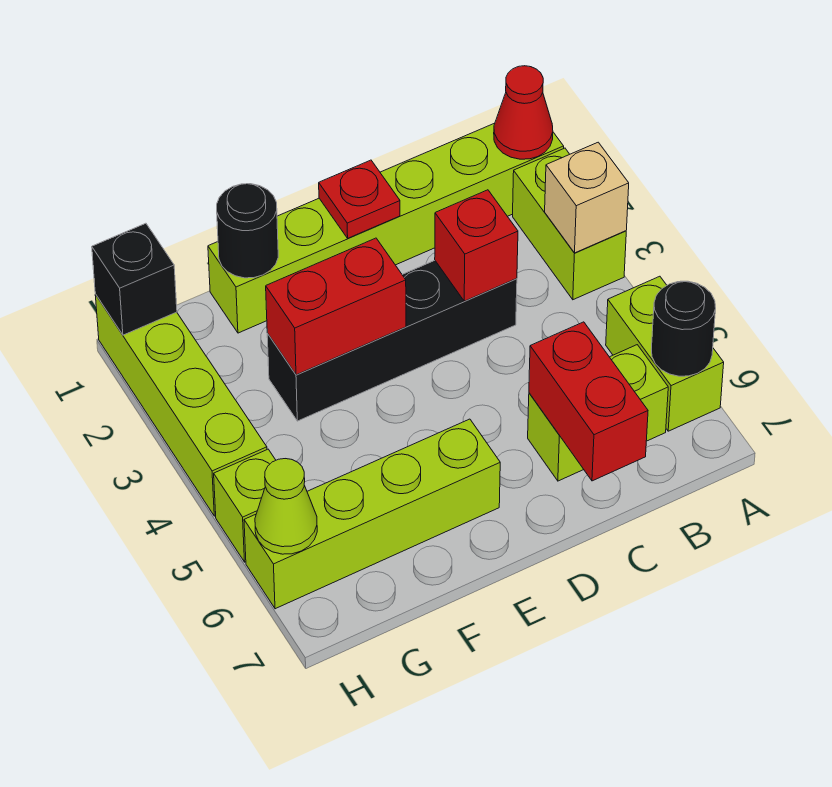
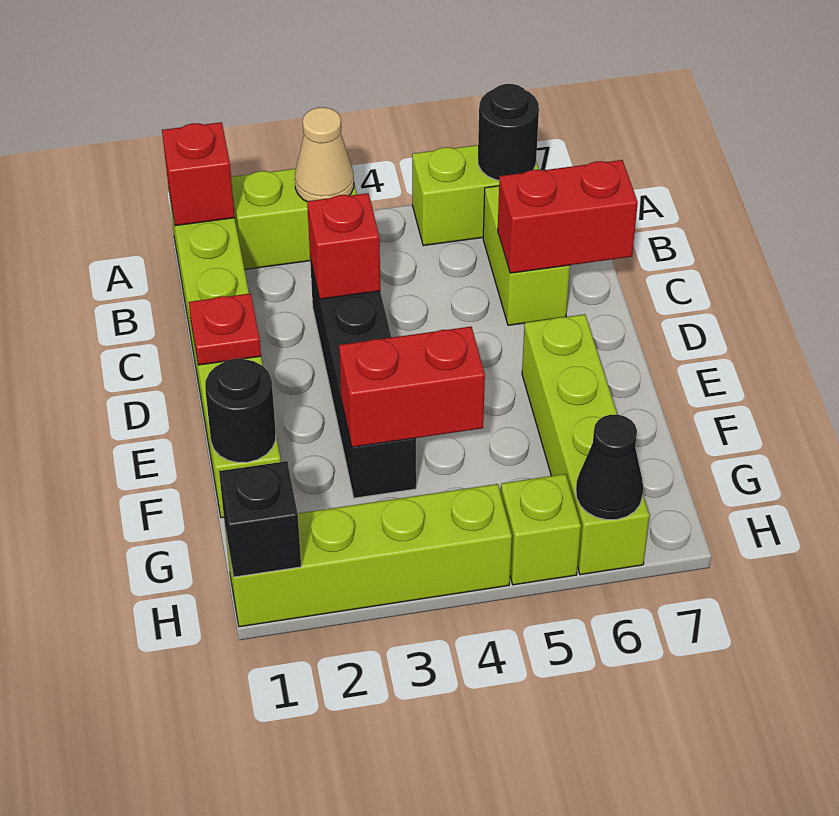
red 1x1 cone [494,66,553,159] -> red 1x1 brick [162,122,235,226]
tan 1x1 brick [545,142,629,253] -> tan 1x1 cone [295,107,354,201]
red 1x2 brick [266,238,406,375] -> red 1x2 brick turned to [339,327,485,447]
lime 1x1 cone [255,459,317,554] -> black 1x1 cone [576,415,643,520]

